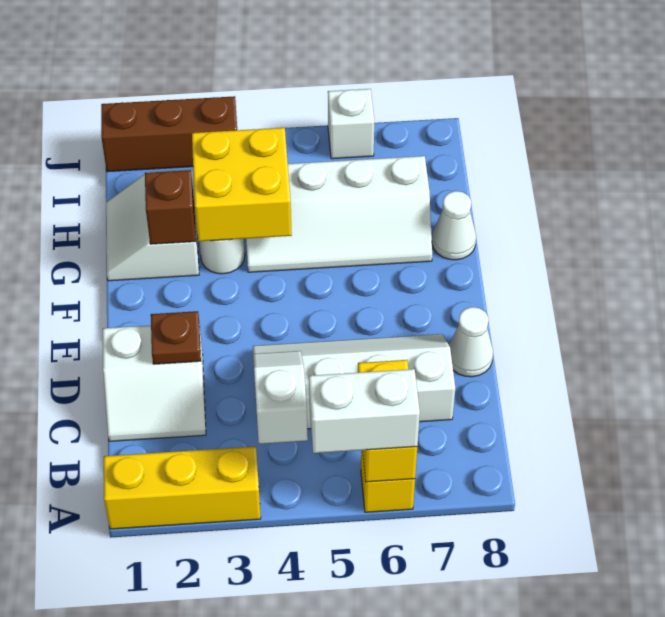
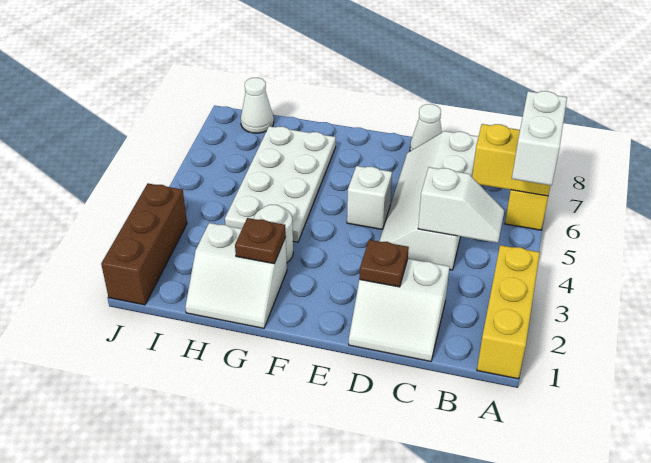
white 1x2 slope [253,351,308,444] -> white 1x2 slope turned to [418,167,504,243]
white 2x2 slope [103,324,206,441] -> white 2x2 slope turned to [349,259,450,361]
brown 1x1 brick [145,170,196,244] -> brown 1x1 plate [235,218,286,263]
yellow 2x2 brick [192,128,292,241] -> none
white 2x4 slope [246,156,432,272] -> white 2x4 plate [225,126,336,242]
white 1x1 cone [432,191,476,260] -> white 1x1 cone moved to [241,78,274,133]
white 1x1 brick [328,89,374,159] -> white 1x1 brick moved to [347,166,392,229]

